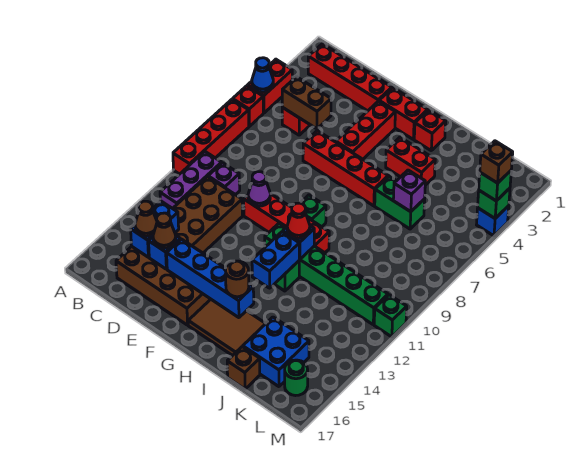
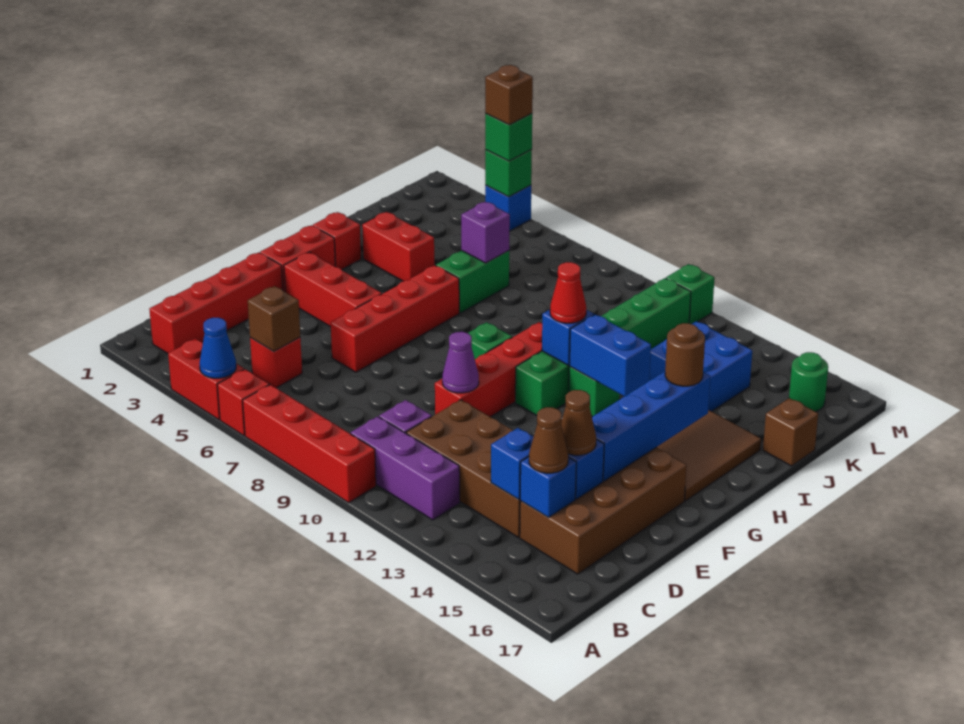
brown 1x2 brick [282,77,331,129] -> brown 1x1 brick [248,286,300,351]
red 1x2 brick [386,137,435,185] -> red 1x2 brick turned to [362,212,434,281]
blue 2x2 brick [243,317,309,387] -> blue 2x2 brick moved to [649,321,752,411]

